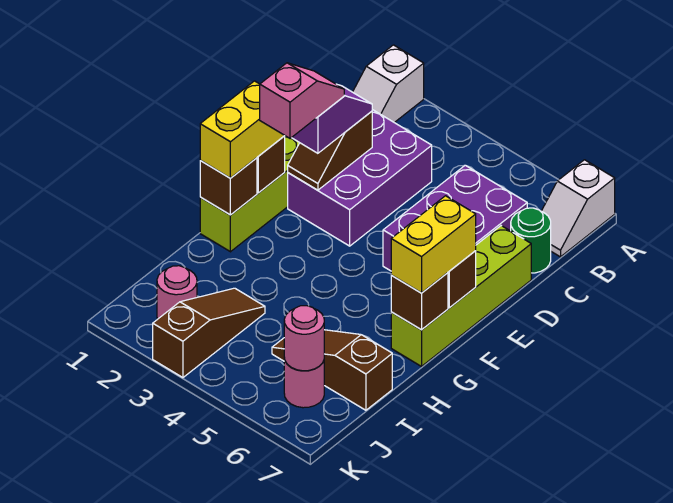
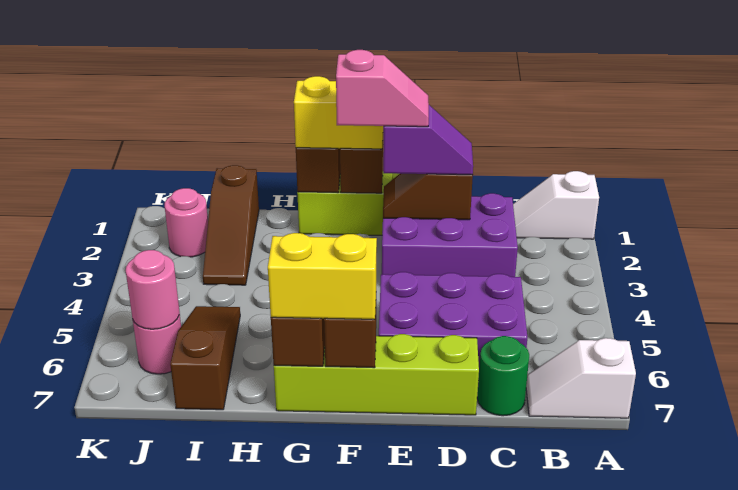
brown 1x3 slope [153,288,265,378] -> brown 1x3 slope turned to [203,165,259,285]

